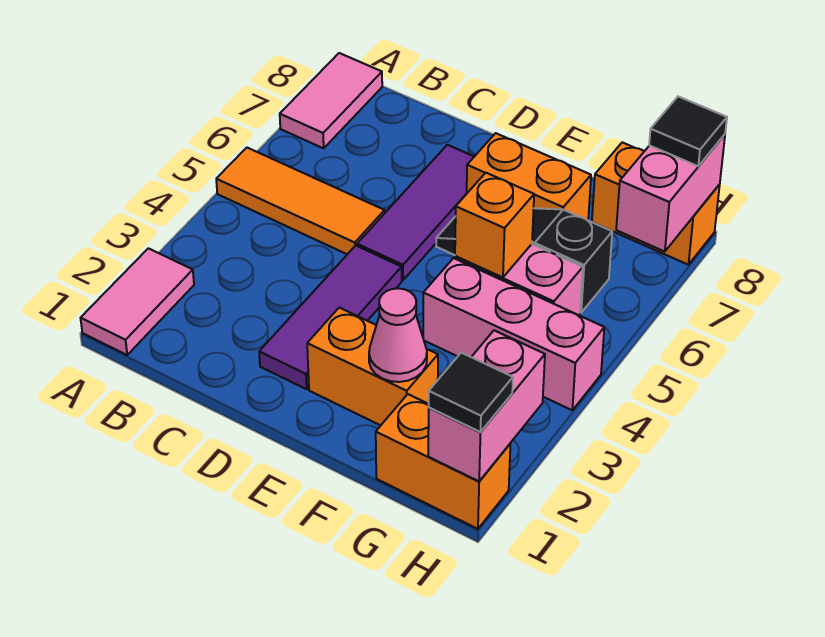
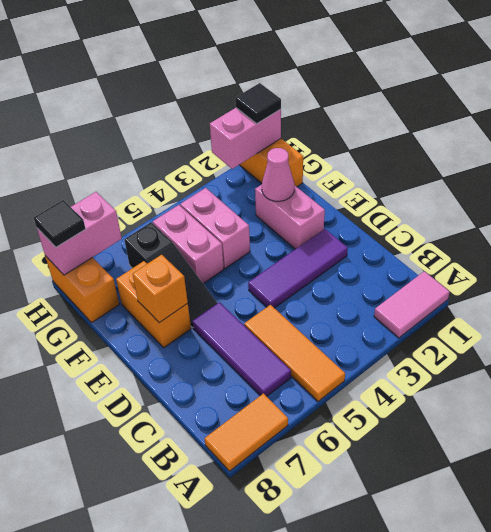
pink 1x2 tile [280,53,382,148] -> orange 1x2 tile [205,393,288,471]
purple 1x3 tile [357,145,474,280] -> purple 1x3 tile turned to [193,302,291,396]
orange 1x2 brick [307,308,438,425] -> pink 1x2 brick [255,185,325,249]
pink 1x3 brick [423,258,604,410] -> pink 1x2 brick [180,188,250,269]
orange 1x1 brick [455,173,534,277] -> orange 1x1 brick moved to [133,255,188,323]

